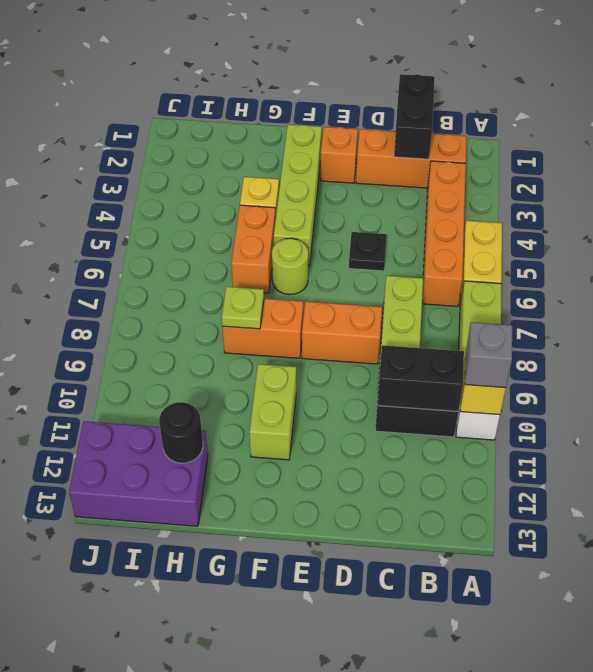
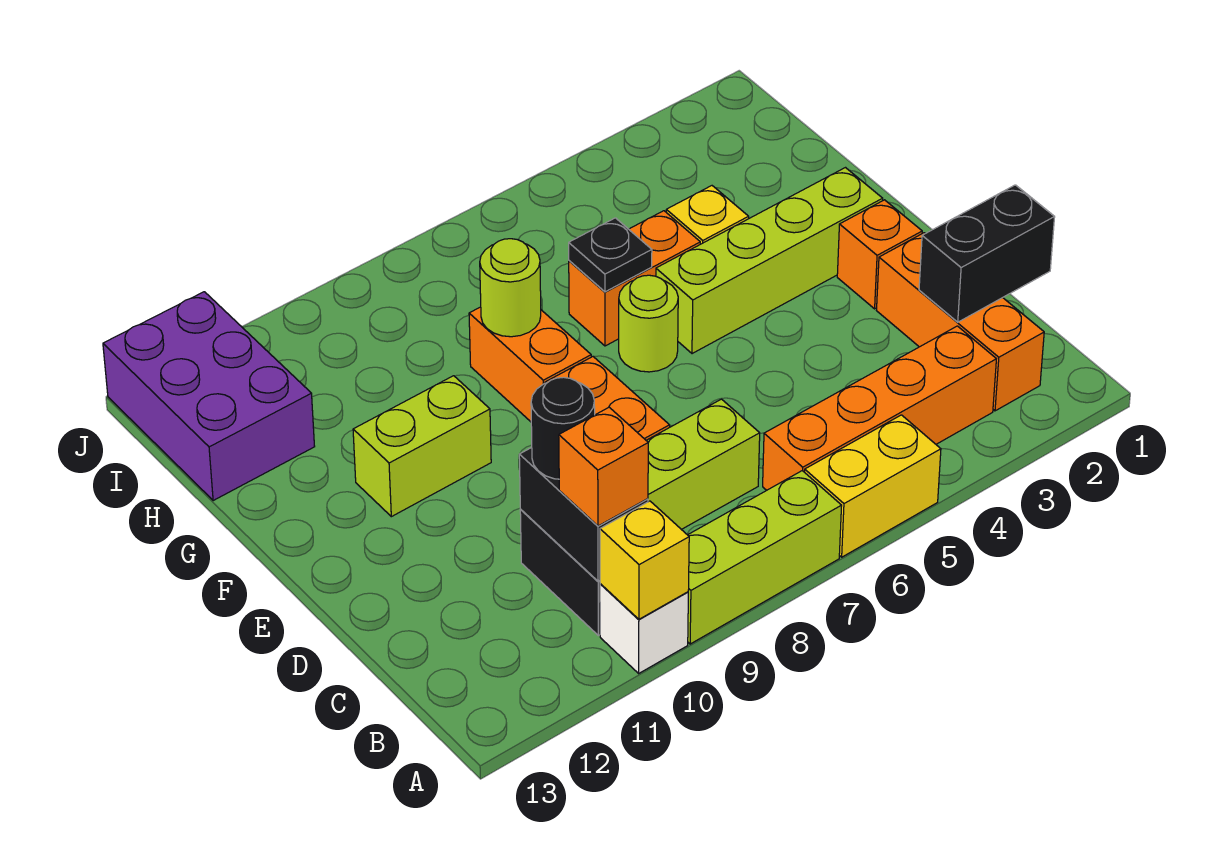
grey 1x1 brick [465,322,512,388] -> none
none -> orange 1x1 brick [559,407,648,526]
black 1x1 plate [349,232,387,271] -> black 1x1 plate moved to [569,218,652,292]
lime 1x1 plate [222,287,264,329] -> lime 1x1 round brick [480,239,541,337]
black 1x1 round brick [159,402,203,463] -> black 1x1 round brick moved to [531,377,595,479]

